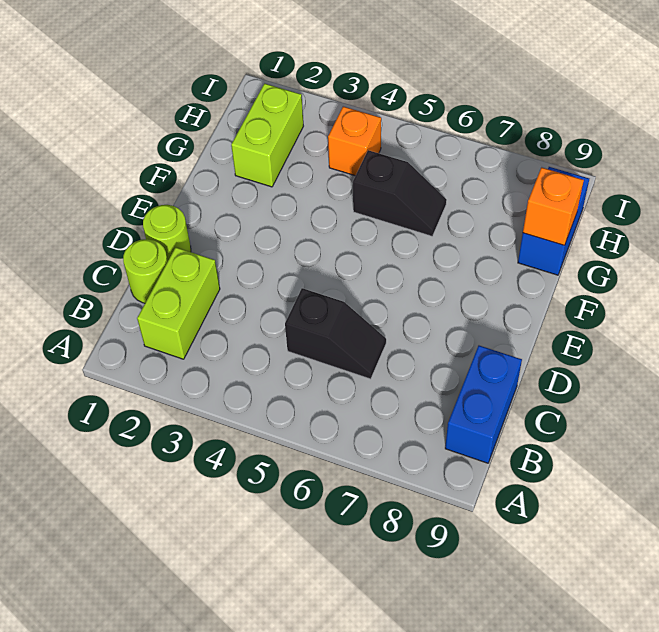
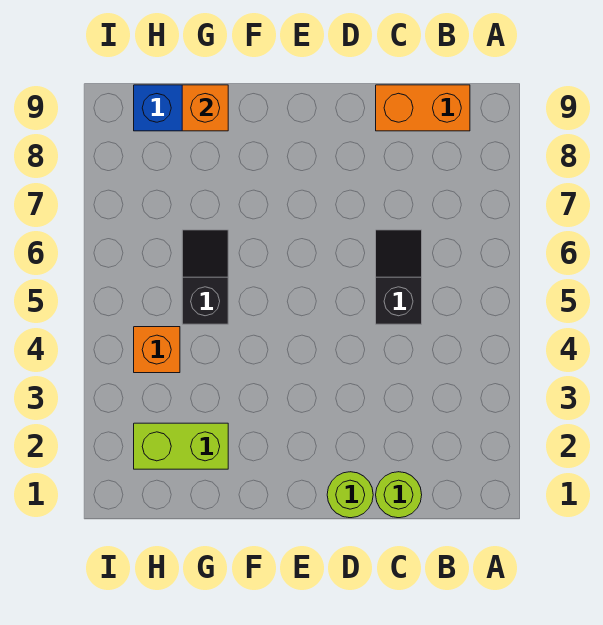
lime 1x2 brick [137,248,220,359] -> none
blue 1x2 brick [445,346,522,463] -> orange 1x2 brick [376,85,470,131]

